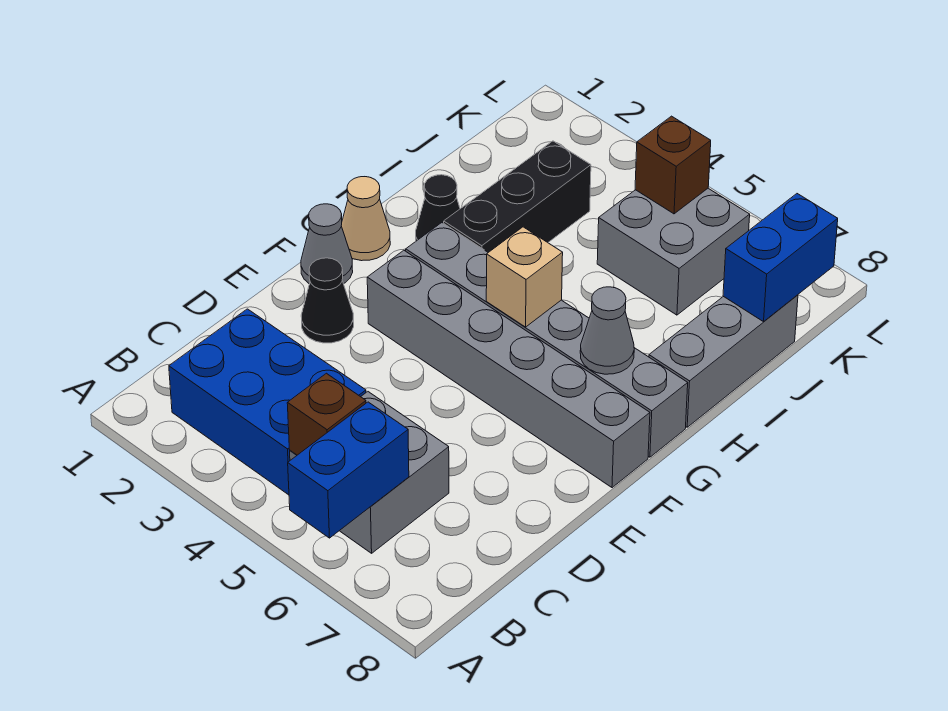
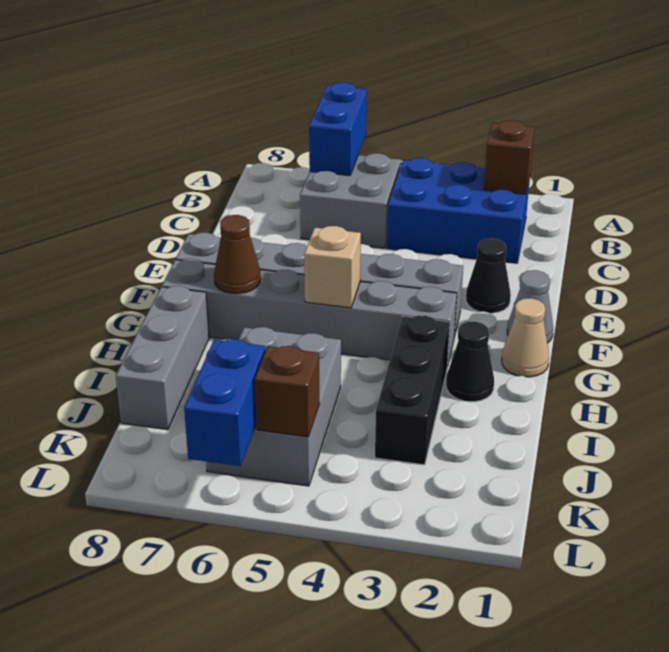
brown 1x1 brick [287,373,366,455] -> brown 1x1 brick moved to [484,120,534,194]
grey 1x1 cone [580,287,634,374] -> brown 1x1 cone [214,215,261,294]
grey 2x2 brick [597,188,750,315] -> grey 2x3 brick [206,327,341,486]
blue 1x2 brick [723,194,838,322] -> blue 1x2 brick moved to [184,339,265,466]

